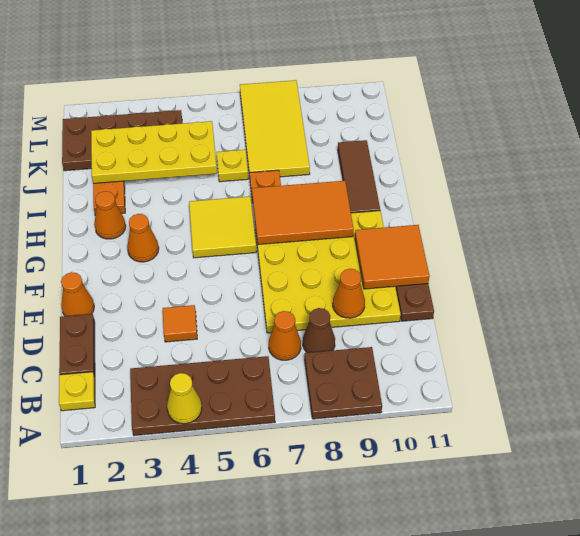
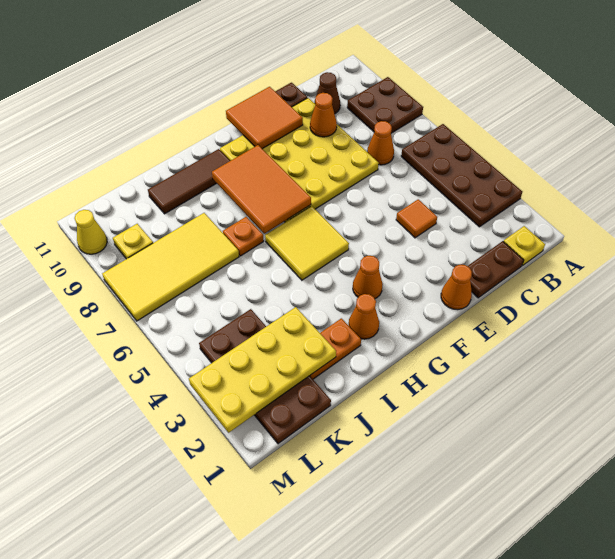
yellow 1x1 cone [167,373,202,424] -> yellow 1x1 cone moved to [75,210,107,254]
brown 1x1 cone [303,308,335,353] -> brown 1x1 cone moved to [316,72,340,114]
yellow 2x4 plate [91,121,217,183] -> yellow 2x4 plate turned to [189,307,336,433]
yellow 1x1 plate [216,150,248,182] -> yellow 1x1 plate moved to [113,224,153,259]

